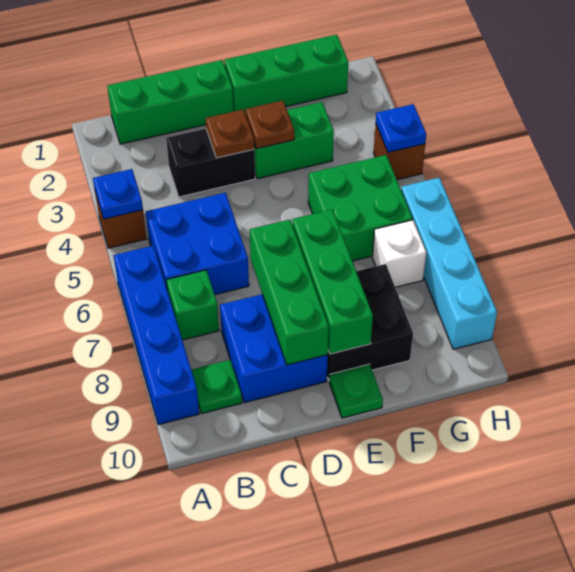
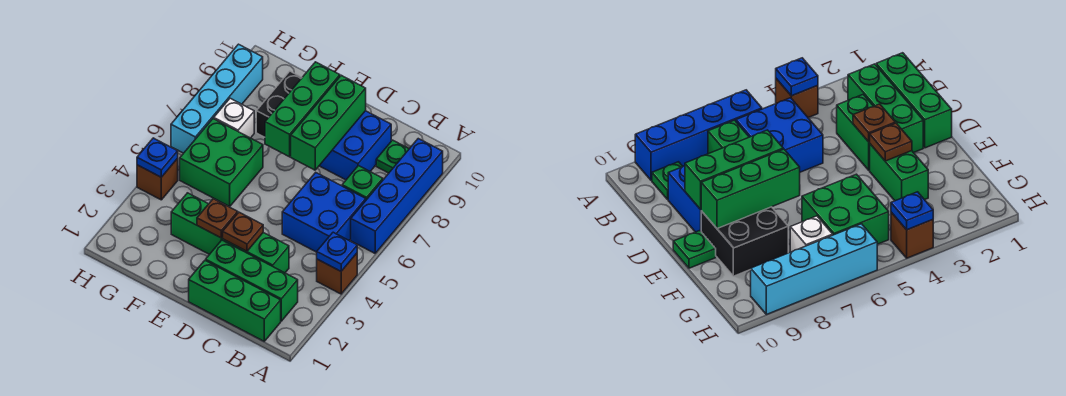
black 1x2 brick [166,129,255,197] -> green 1x2 brick [223,233,289,273]
green 1x3 brick [224,35,348,114] -> green 1x3 brick moved to [206,240,298,321]

